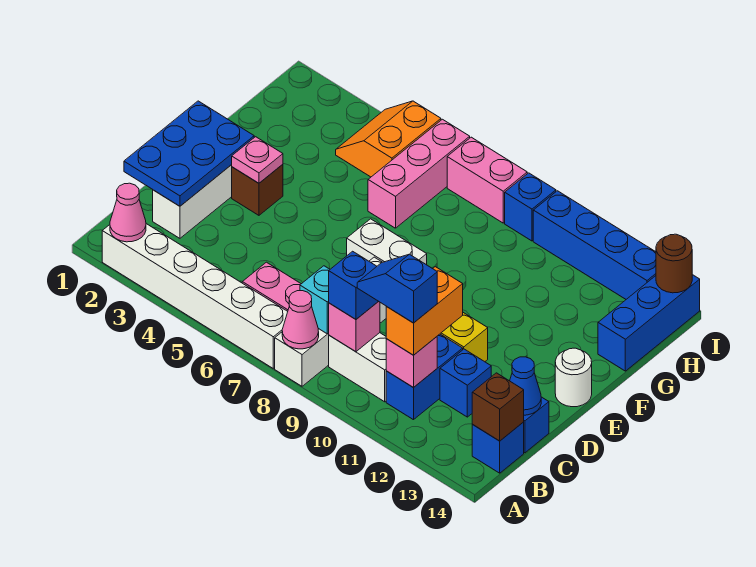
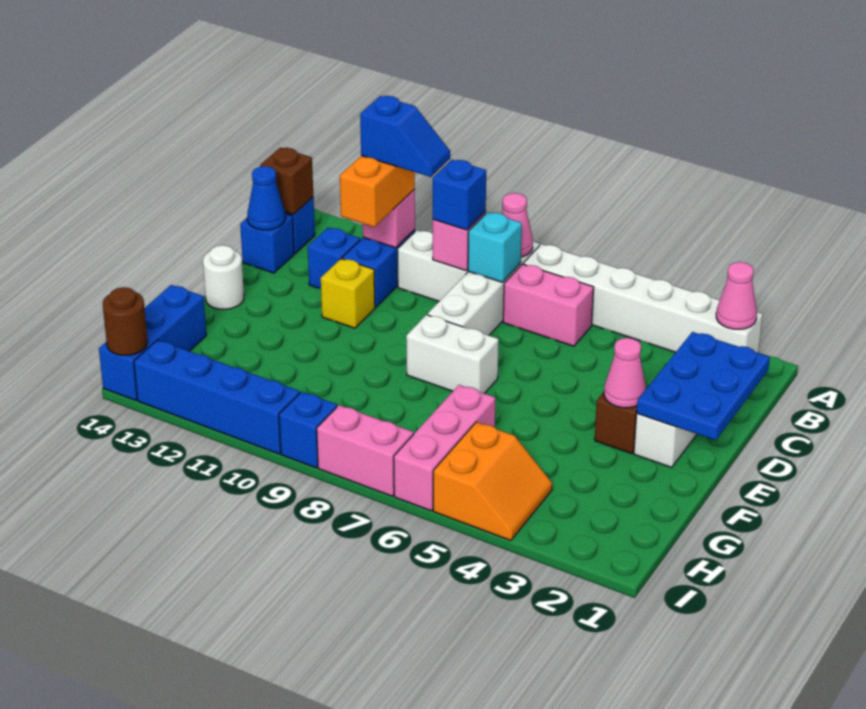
pink 1x1 plate [232,137,283,183] -> pink 1x1 cone [604,338,646,408]

